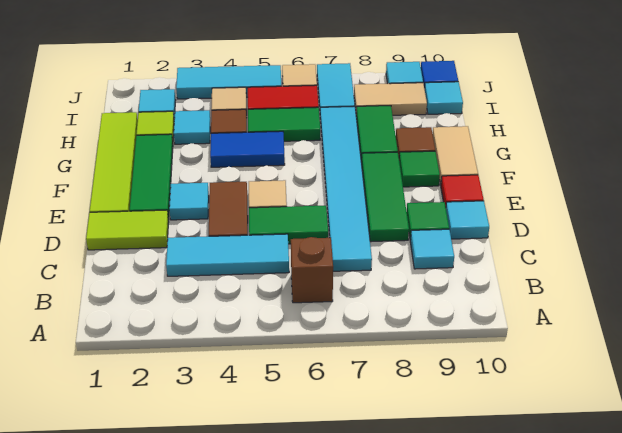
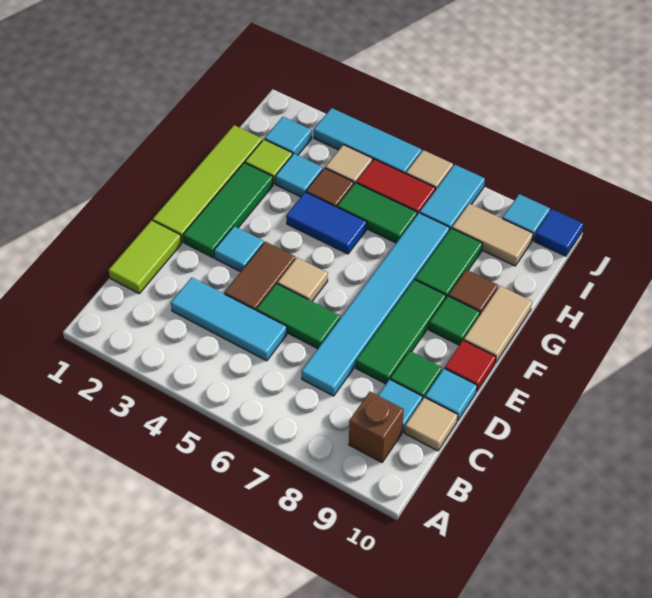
brown 1x1 brick [291,237,333,303] -> brown 1x1 brick moved to [349,392,404,462]
none -> tan 1x1 tile [404,397,458,451]
lime 1x2 tile [86,210,169,250] -> lime 1x2 tile turned to [108,220,182,293]
cyan 1x1 tile [425,82,463,114] -> none

